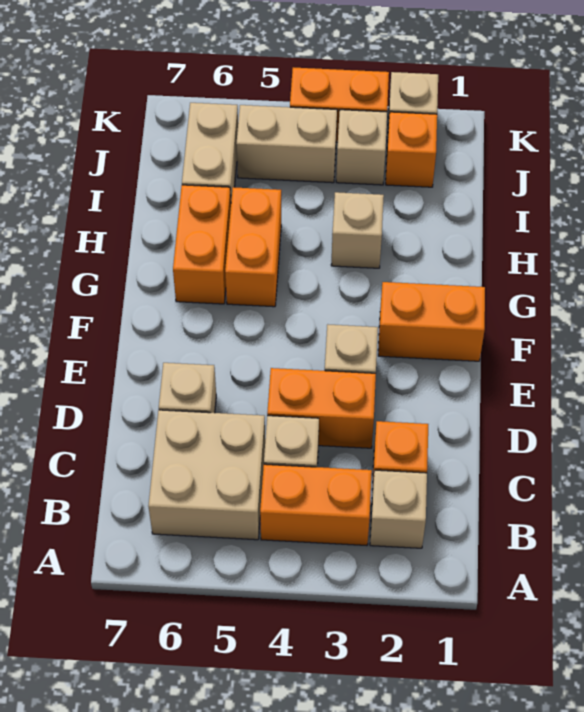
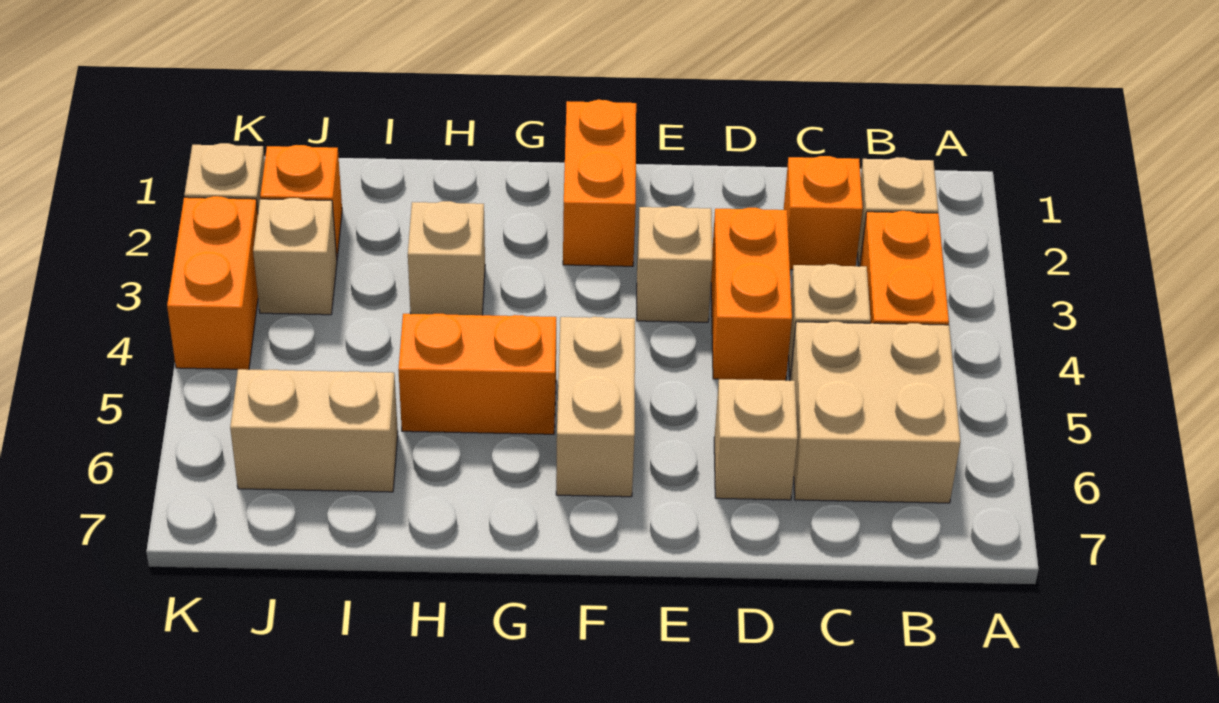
orange 1x2 brick [173,185,231,304] -> none
tan 1x2 brick [236,105,337,183] -> tan 1x2 brick moved to [556,317,635,497]

